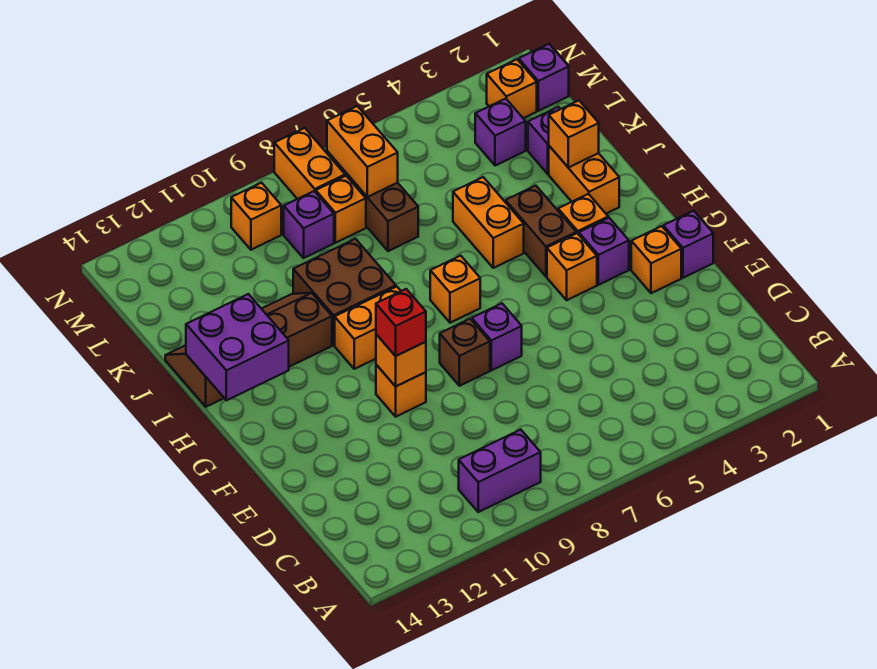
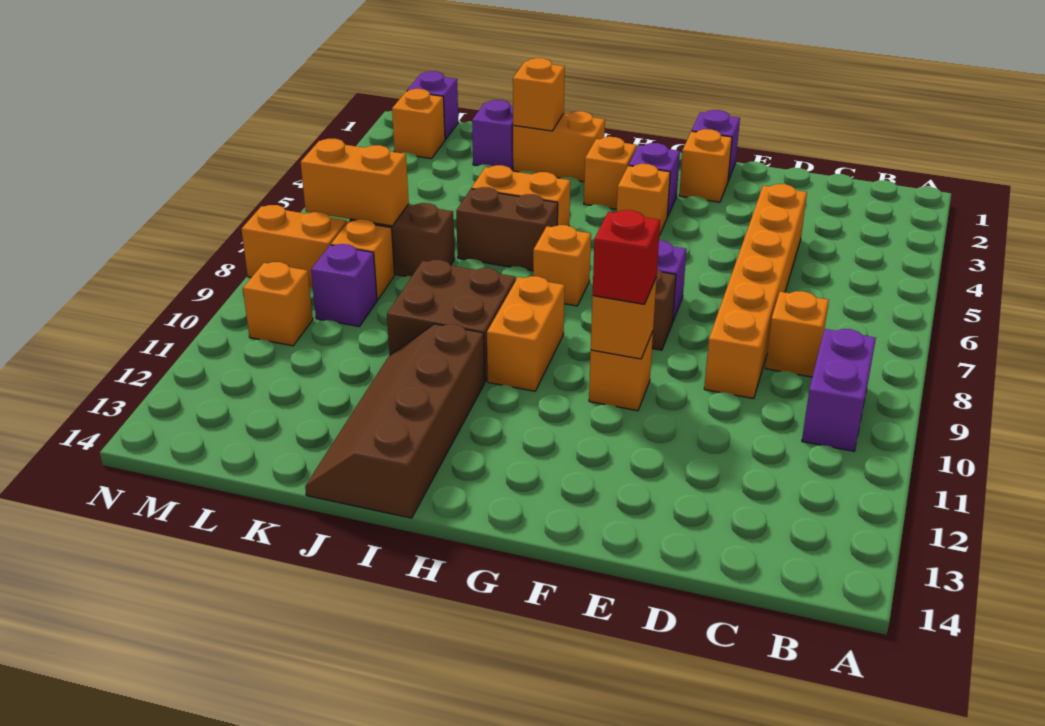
none -> orange 1x1 brick [765,291,829,377]
none -> orange 1x6 brick [704,184,807,399]
brown 1x2 brick [506,186,576,276] -> brown 1x2 brick moved to [456,187,558,271]
purple 2x2 brick [186,294,289,400] -> none
purple 1x1 brick [475,99,526,166] -> none

